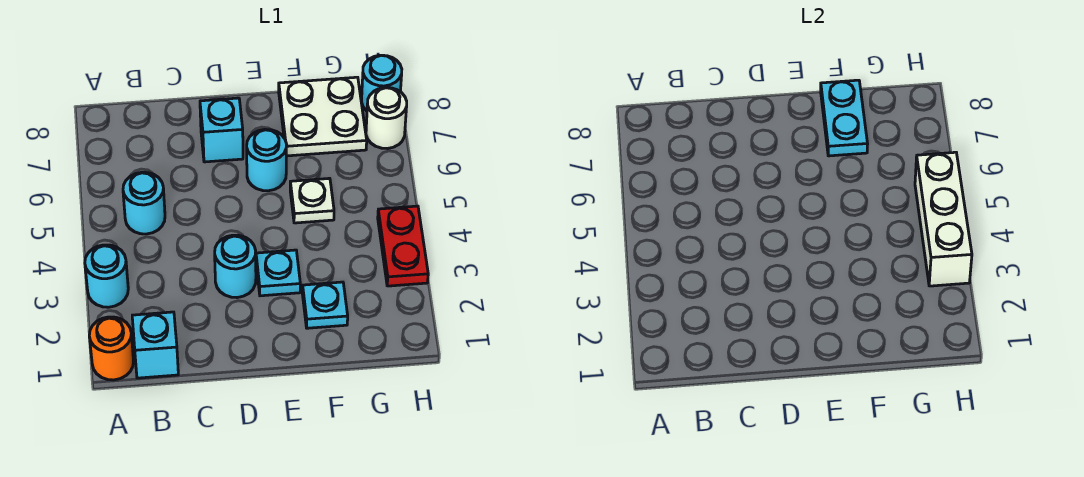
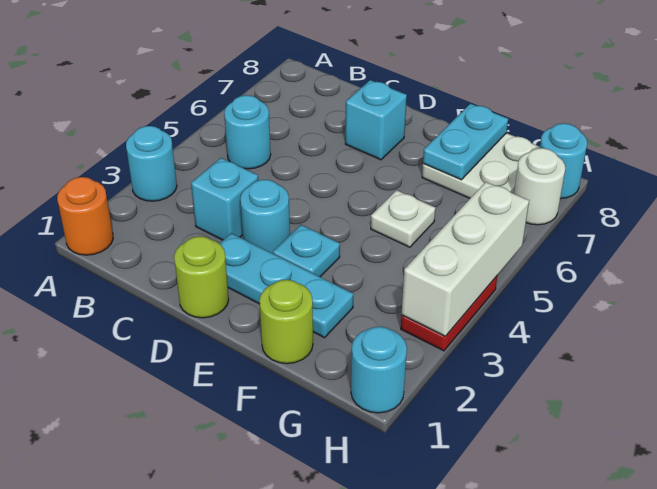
cyan 1x1 brick [132,312,178,378] -> cyan 1x1 brick moved to [191,158,258,240]
none -> lime 1x1 round brick [174,236,229,318]
cyan 1x1 round brick [247,129,287,191] -> cyan 1x1 round brick moved to [351,327,407,413]
none -> lime 1x1 round brick [259,280,313,364]
cyan 1x1 plate [303,282,348,328] -> cyan 1x3 plate [219,233,353,338]

